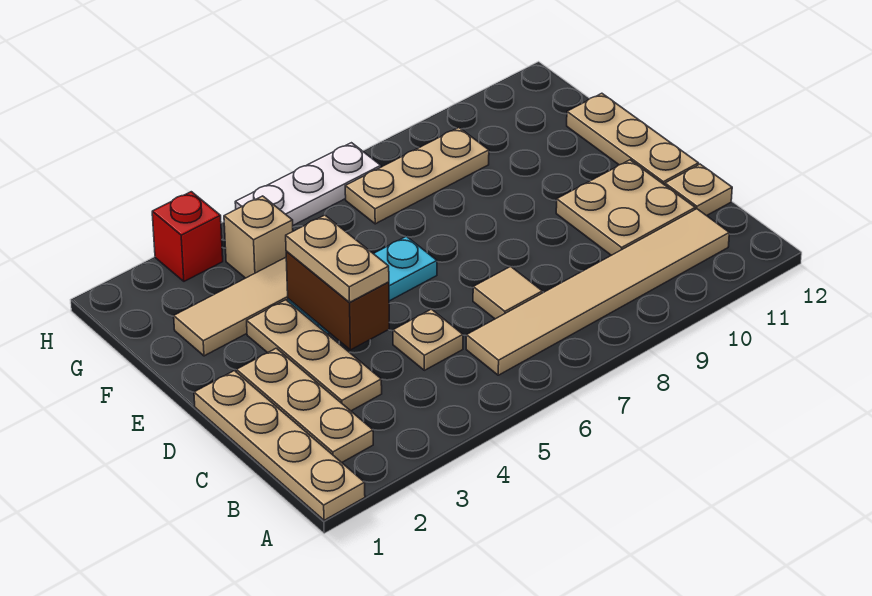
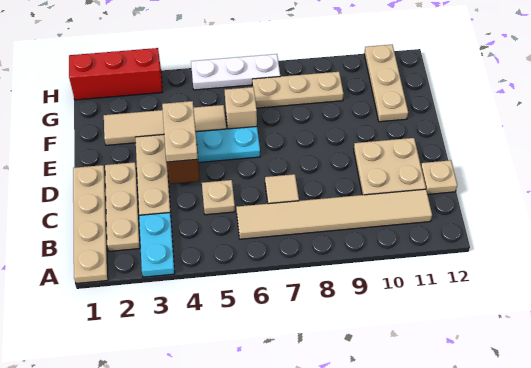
none -> cyan 1x2 plate [139,213,175,277]
tan 1x3 plate [567,93,699,185] -> tan 1x3 plate moved to [364,45,408,122]
tan 1x1 brick [224,196,293,278] -> tan 1x1 brick moved to [225,87,257,129]
red 1x1 brick [152,192,223,281] -> red 1x3 brick [69,48,162,100]

